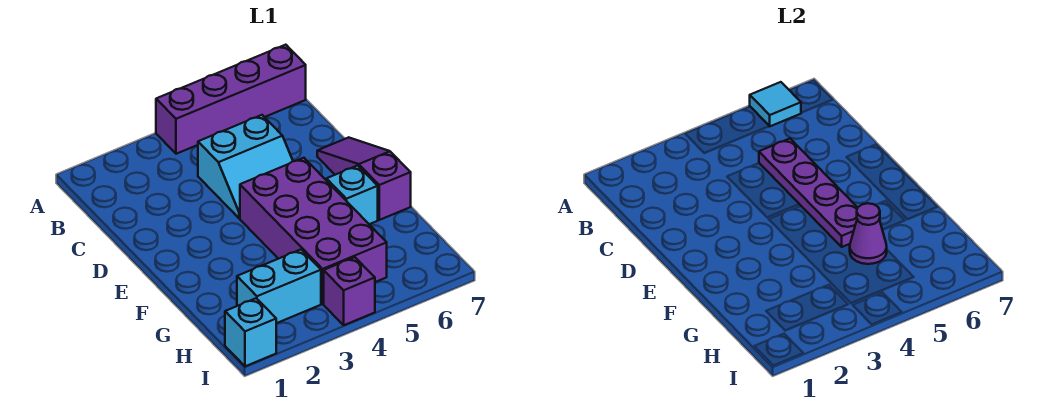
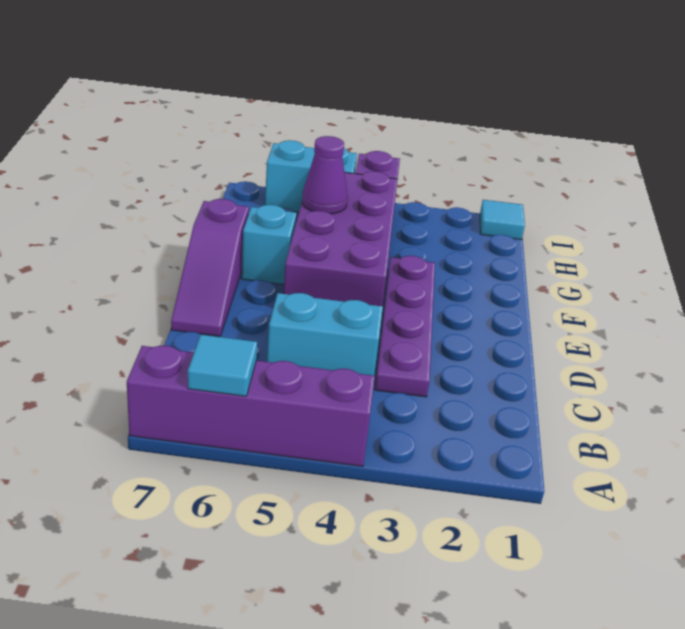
purple 1x4 plate [759,139,858,247] -> purple 1x4 plate moved to [375,256,435,397]
cyan 1x2 brick [237,250,321,323] -> cyan 1x2 brick moved to [265,140,357,212]
cyan 1x1 brick [225,298,276,366] -> cyan 1x1 tile [480,200,525,240]

